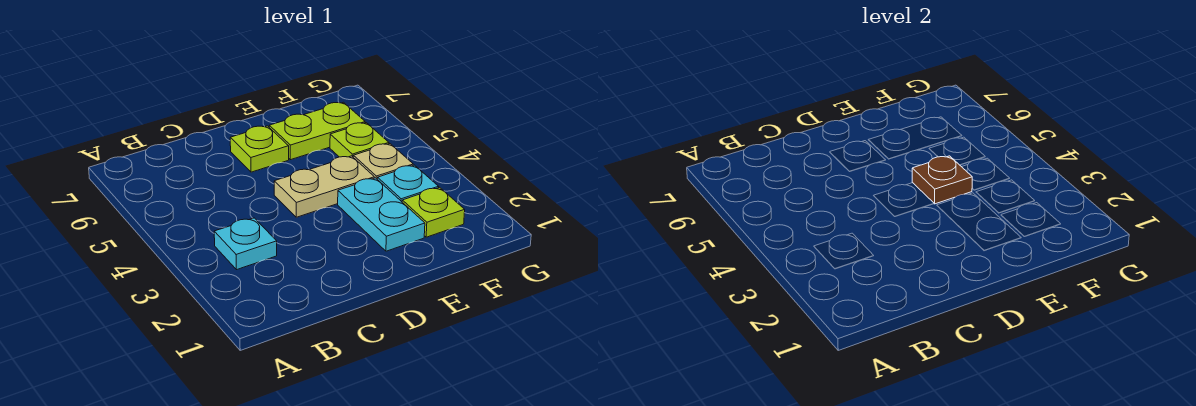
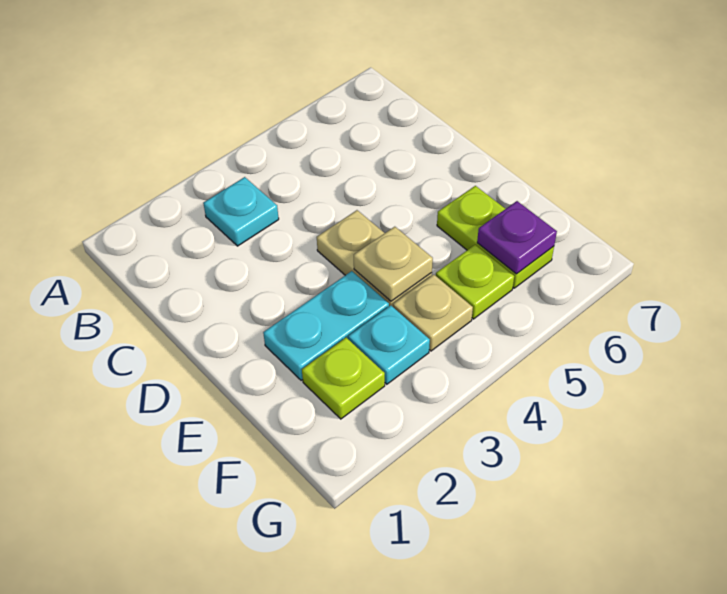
lime 1x1 plate [230,126,289,172] -> none
brown 1x1 plate [912,156,972,204] -> tan 1x1 plate [354,227,433,301]
none -> purple 1x1 plate [477,201,557,274]

